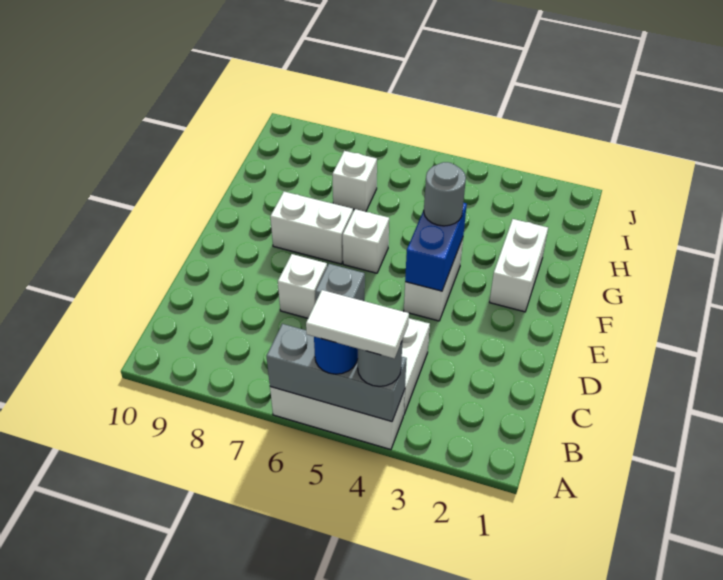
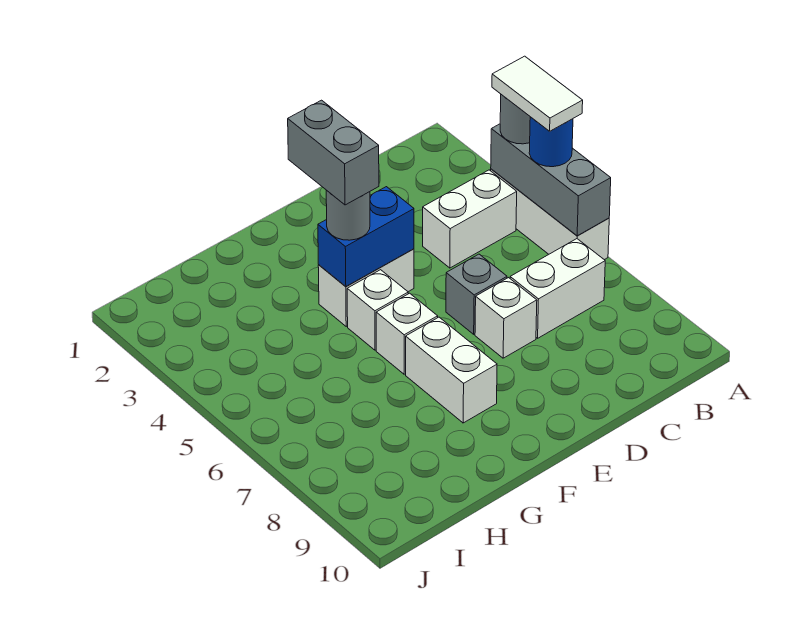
white 1x2 brick [490,219,548,312] -> white 1x2 brick moved to [510,239,605,338]
none -> grey 1x2 brick [288,100,379,205]
white 1x1 brick [332,151,377,212] -> white 1x1 brick moved to [347,270,408,350]

